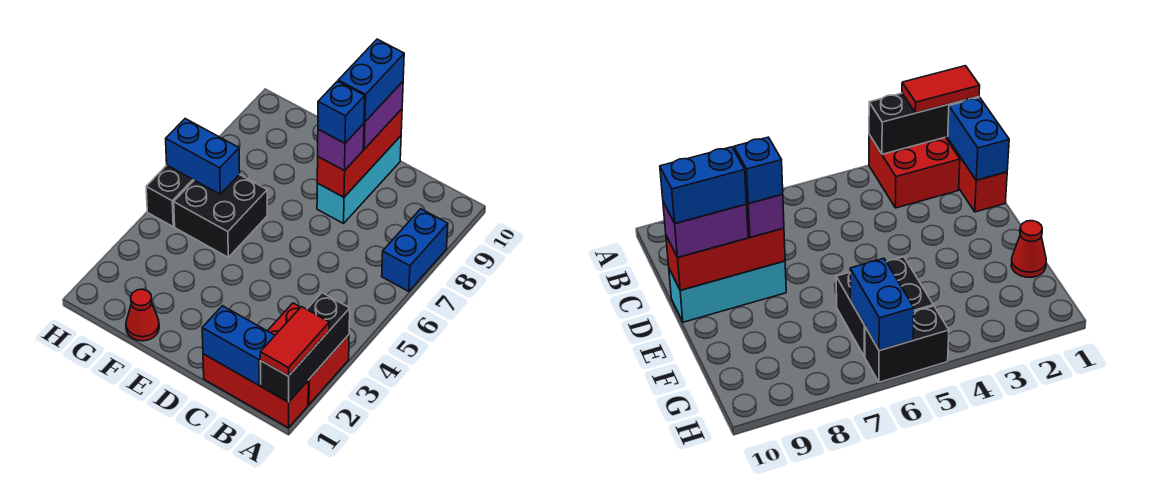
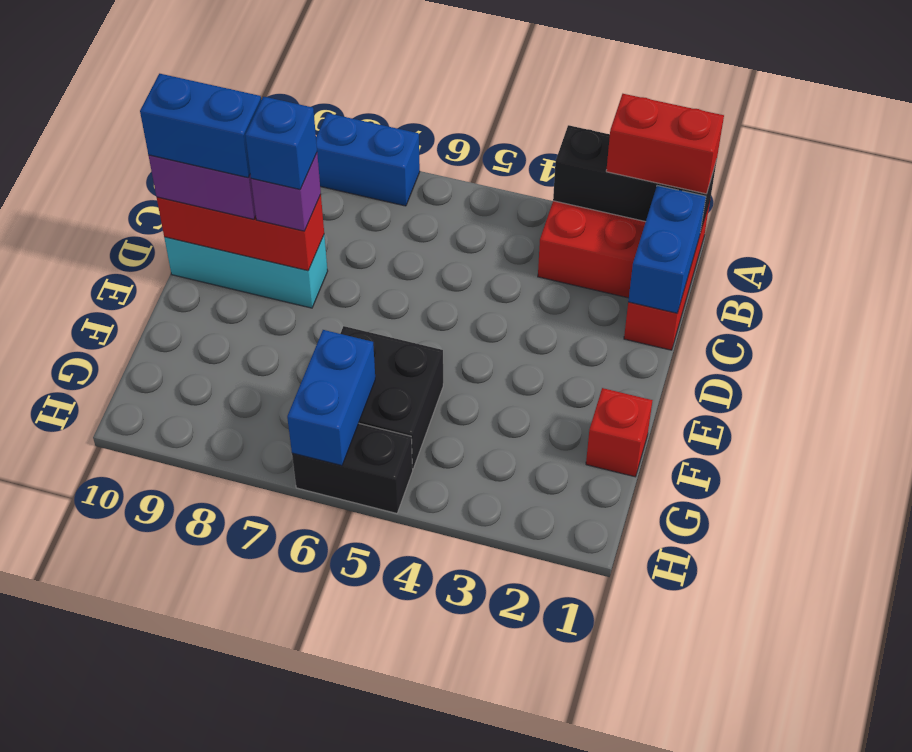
red 1x2 tile [260,307,329,376] -> red 1x2 brick [606,94,724,194]
red 1x1 cone [126,289,159,341] -> red 1x1 brick [586,388,653,477]

